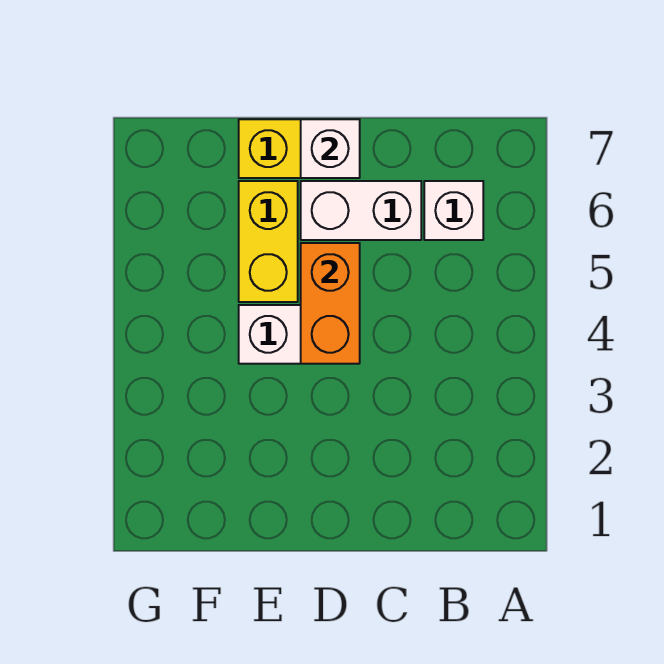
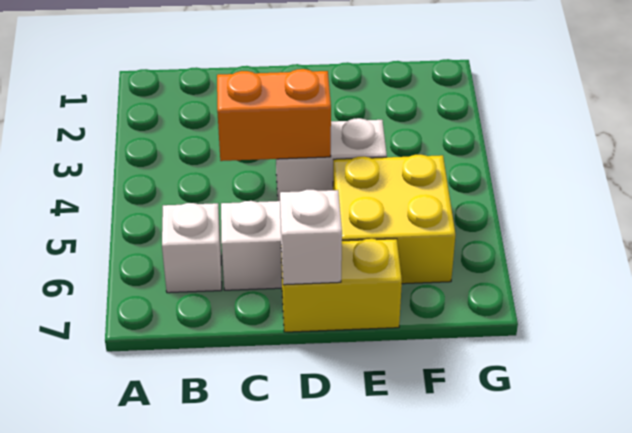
orange 1x2 brick [301,243,360,364] -> orange 1x2 brick turned to [217,69,331,161]
yellow 1x2 brick [239,181,298,302] -> yellow 2x2 brick [333,154,456,284]

